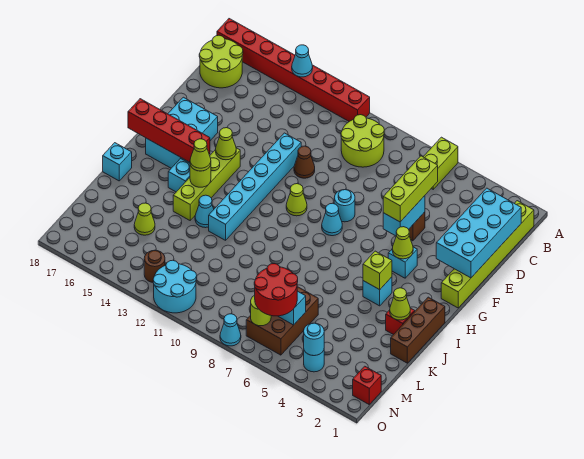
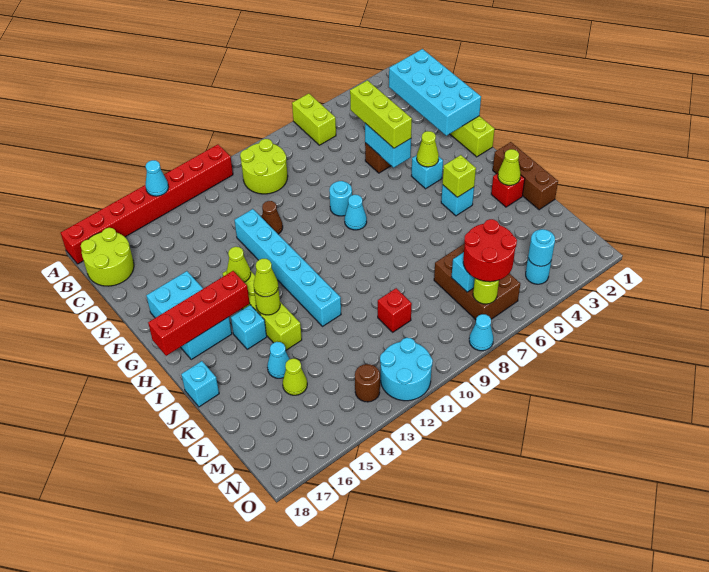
lime 1x1 cone [286,184,307,216] -> none
cyan 1x1 cone [195,195,214,228] -> cyan 1x1 cone moved to [267,342,290,378]
red 1x1 brick [353,366,381,404] -> red 1x1 brick moved to [378,288,412,332]

